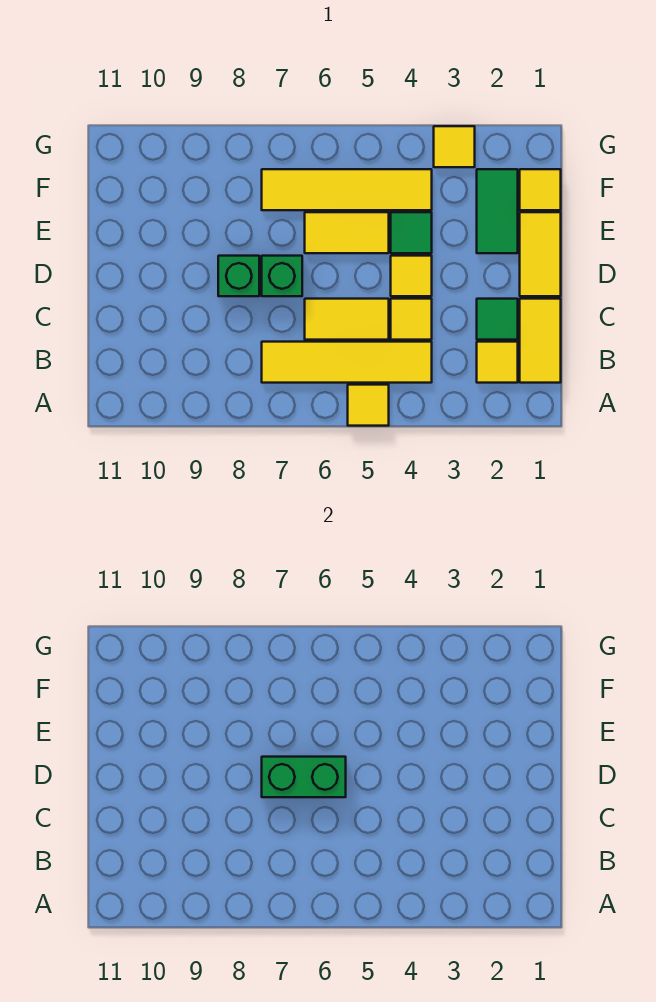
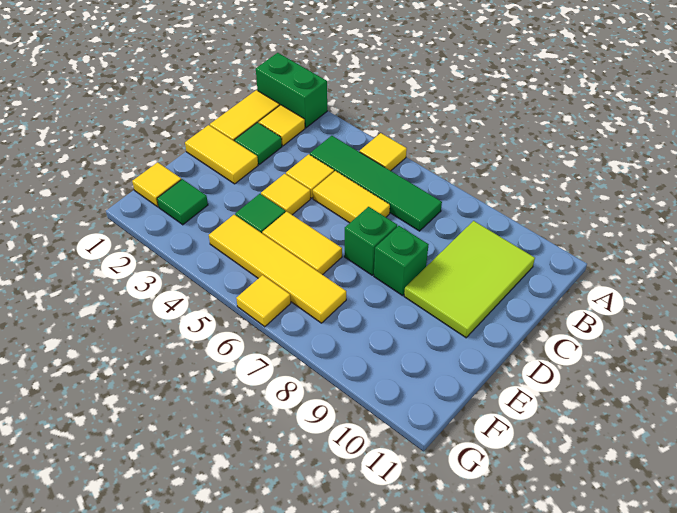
yellow 1x4 tile [262,342,432,383] -> green 1x4 tile [310,136,442,231]
none -> lime 2x3 tile [404,221,535,338]
yellow 1x2 tile [520,212,561,296] -> yellow 1x2 tile turned to [185,125,258,184]
green 1x2 brick [262,757,346,797] -> green 1x2 brick moved to [256,53,327,128]
green 1x2 tile [477,169,518,253] -> green 1x1 tile [157,179,208,225]
yellow 1x1 tile [434,126,475,167] -> yellow 1x1 tile moved to [236,275,291,327]

